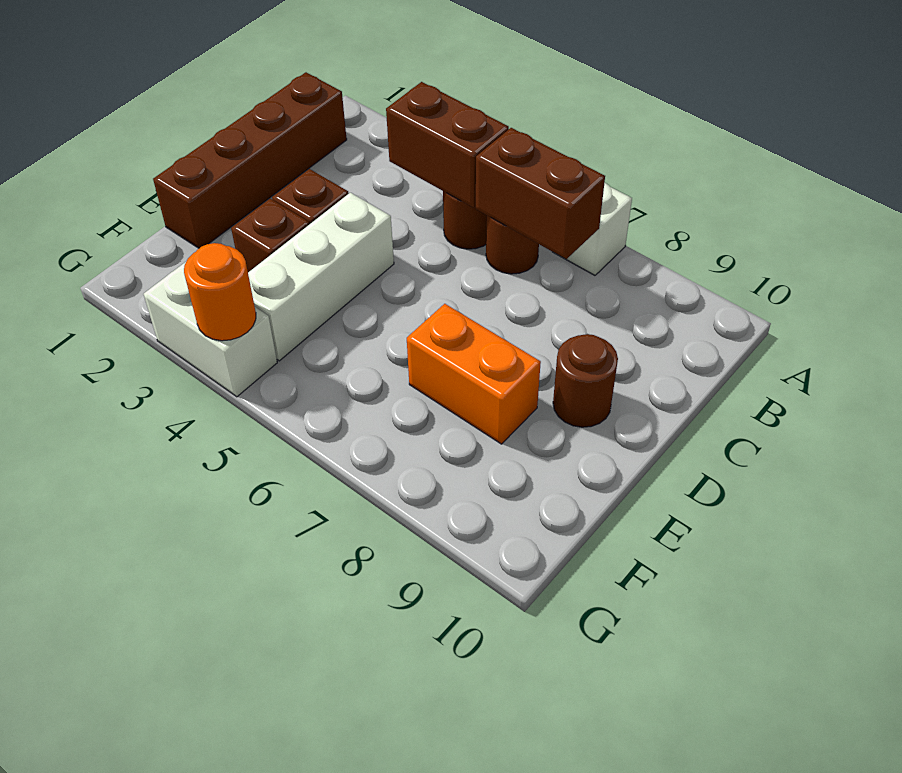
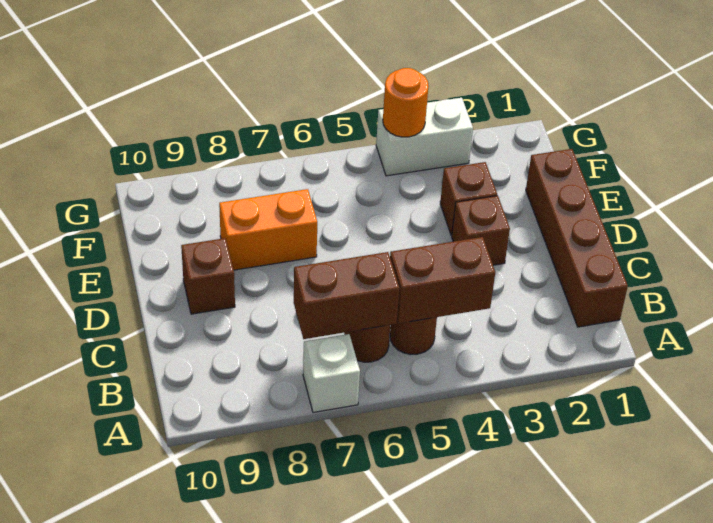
white 1x3 brick [248,193,394,361] -> none
brown 1x1 round brick [553,334,618,427] -> brown 1x1 brick [181,238,235,314]

